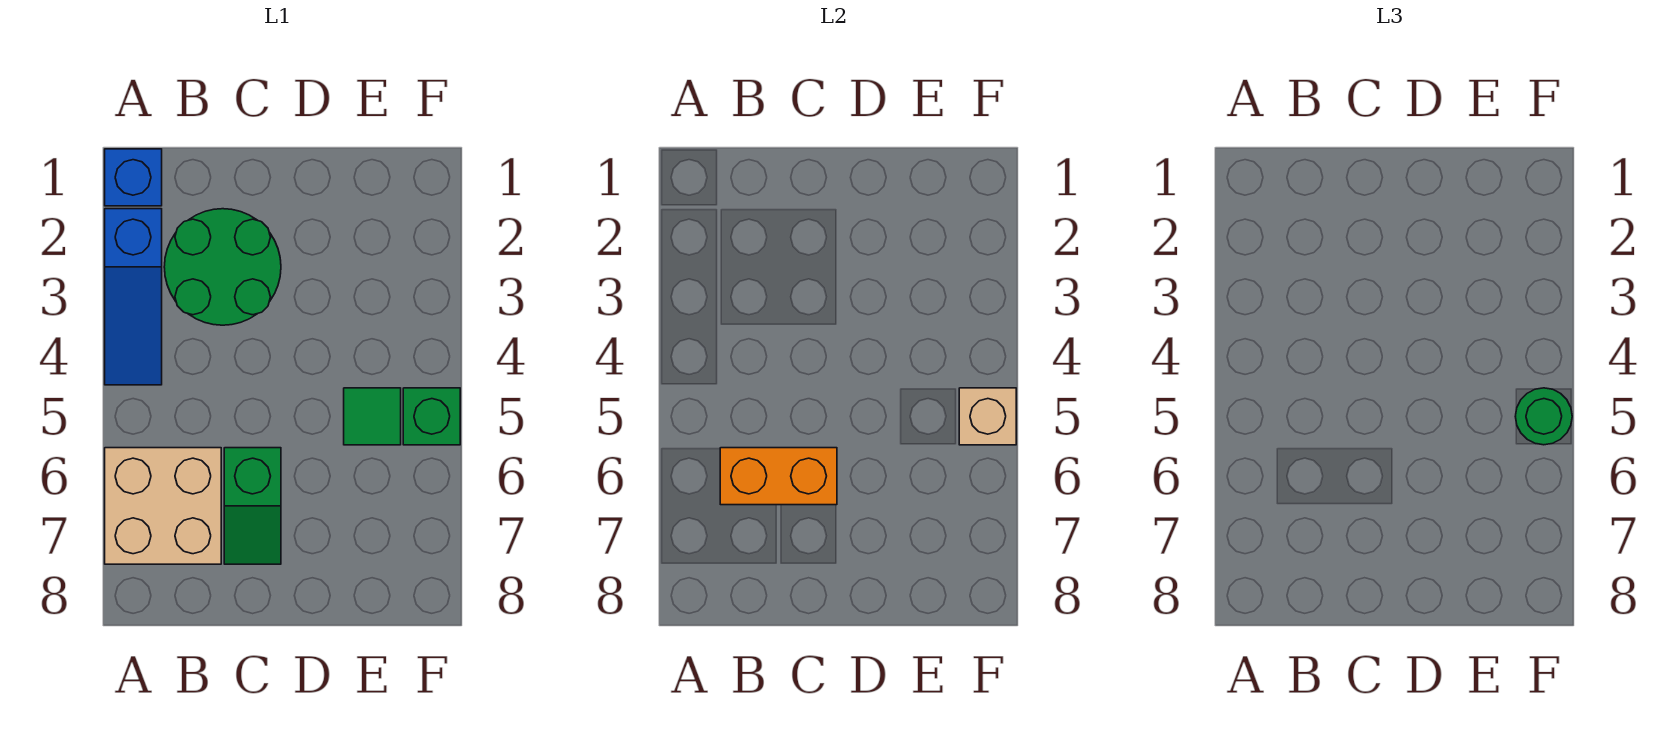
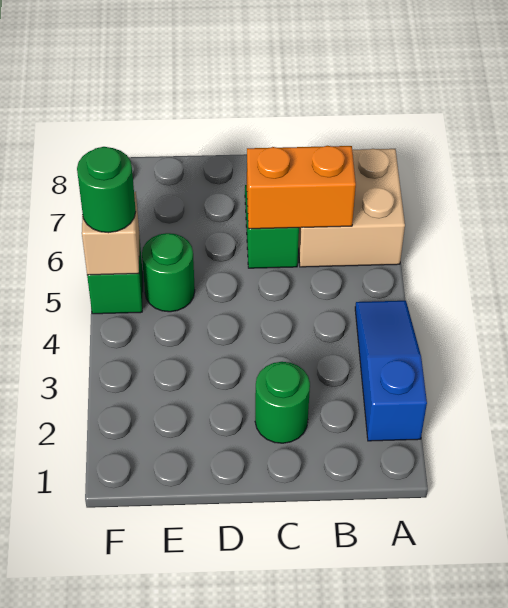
blue 1x1 brick [105,149,162,206] -> none
green 2x2 round brick [164,209,281,325] -> green 1x1 round brick [255,362,310,443]
green 1x1 tile [344,388,401,445] -> green 1x1 round brick [142,233,195,312]

